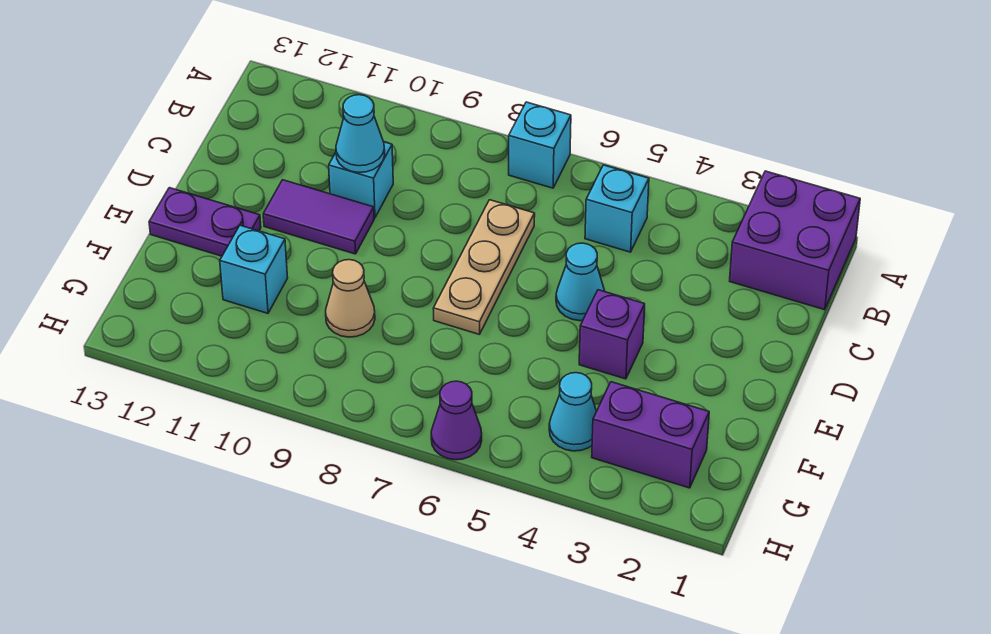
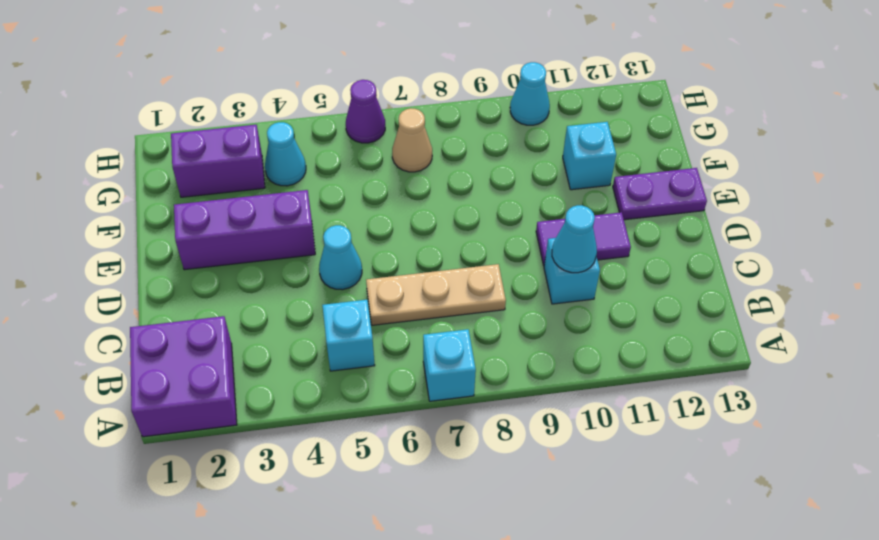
tan 1x3 plate [433,200,535,334] -> tan 1x3 plate turned to [366,264,506,325]
purple 1x1 brick [579,290,645,379] -> purple 1x3 brick [174,190,315,270]
tan 1x1 cone [326,260,375,337] -> tan 1x1 cone moved to [392,108,432,172]
none -> cyan 1x1 cone [510,62,550,125]

